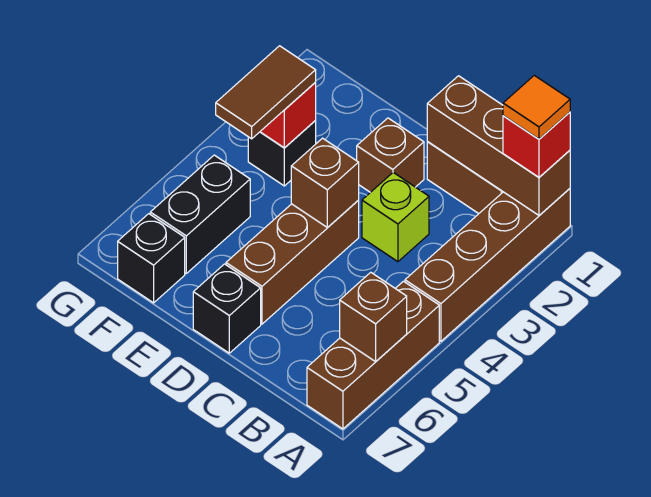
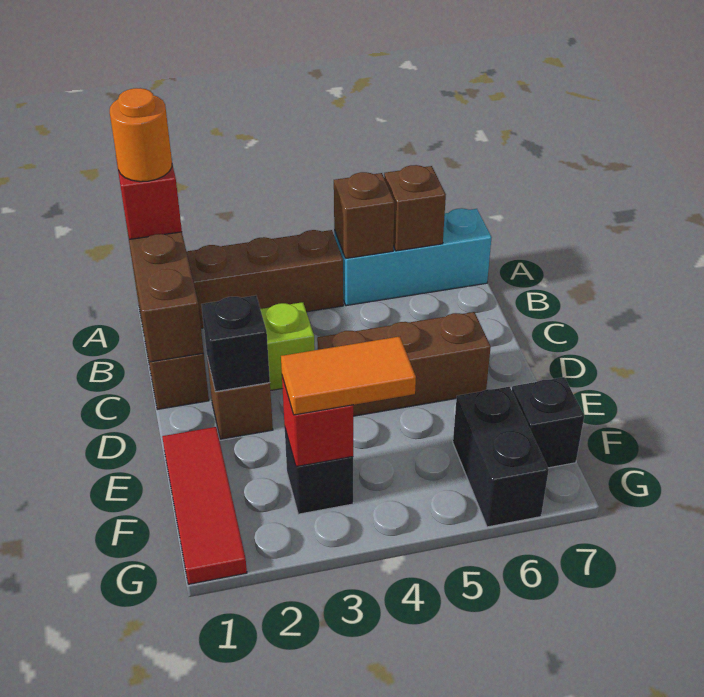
orange 1x1 tile [503,75,570,139] -> orange 1x1 round brick [110,88,172,182]
brown 1x3 brick [307,281,439,429] -> cyan 1x3 brick [334,208,492,306]
brown 1x1 brick [291,138,359,228] -> brown 1x1 brick moved to [334,172,395,259]
black 1x1 brick [193,264,261,353] -> black 1x1 brick moved to [201,296,270,392]
none -> red 1x3 tile [162,427,247,584]
brown 1x2 tile [216,46,316,139] -> orange 1x2 tile [281,336,416,415]
black 1x2 brick [150,155,250,273] -> black 1x2 brick turned to [453,387,549,527]

